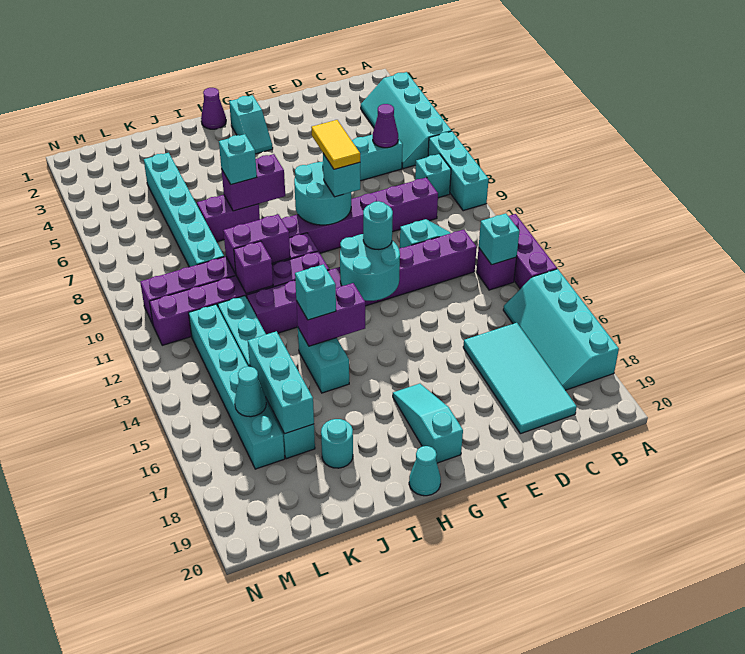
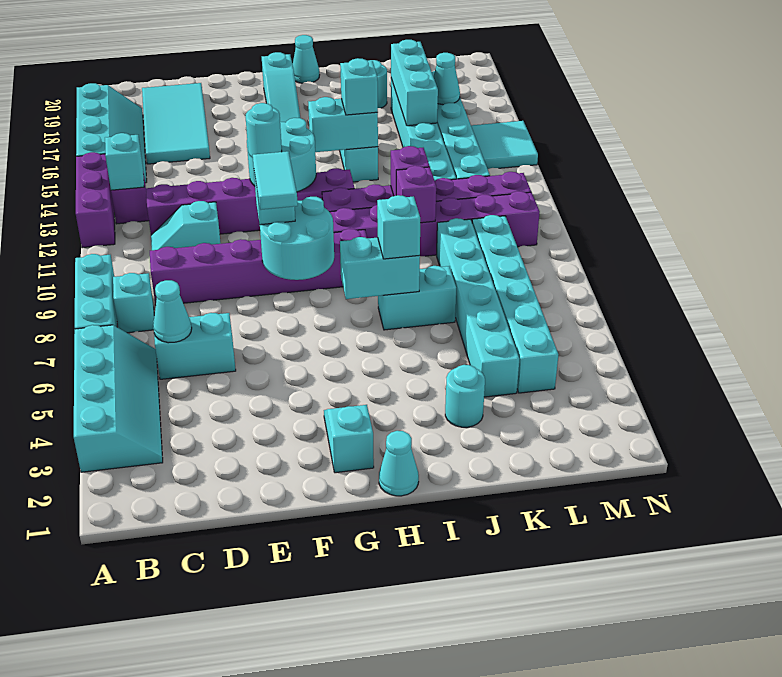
purple 1x1 cone [373,104,398,148] -> cyan 1x1 cone [153,280,192,343]
purple 1x8 brick [247,230,477,335] -> purple 1x6 brick [146,168,355,235]
yellow 1x2 tile [311,120,360,169] -> cyan 1x2 tile [253,151,298,210]
purple 1x1 cone [201,88,226,129] -> cyan 1x1 cone [379,431,419,496]
purple 1x2 brick [221,154,285,211] -> cyan 1x2 brick [340,237,420,299]
purple 1x2 brick [296,283,365,346] -> cyan 1x2 brick [308,97,378,152]
purple 1x2 brick [197,195,260,242] -> cyan 1x2 brick [378,266,456,330]
purple 1x2 brick [223,214,290,274] -> purple 1x1 brick [396,166,436,223]
none -> cyan 1x1 round brick [445,365,485,427]
none -> cyan 1x6 brick [472,215,558,393]
none -> cyan 2x2 tile [471,121,538,169]

